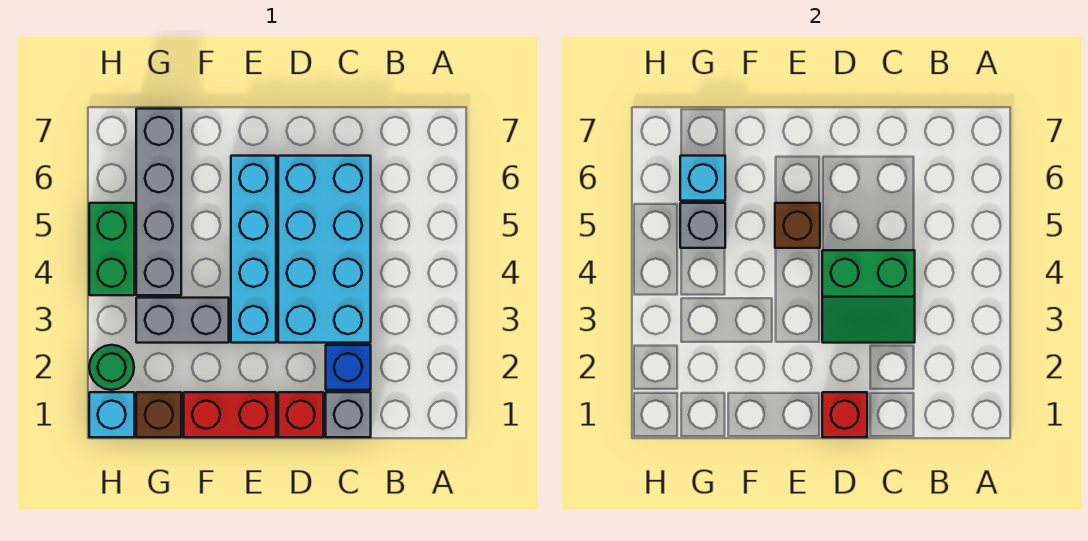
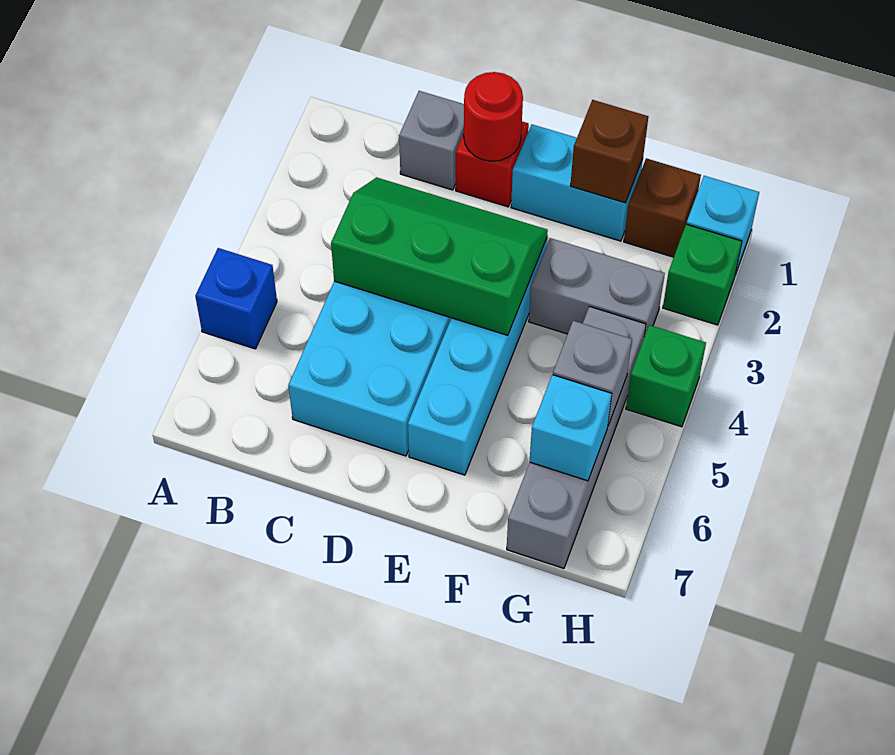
blue 1x1 brick [326,345,371,390] -> blue 1x1 brick moved to [195,248,277,349]
green 2x2 slope [822,250,915,343] -> green 2x3 slope [331,177,548,335]
red 1x1 brick [822,392,867,437] -> red 1x1 round brick [464,72,523,161]
red 1x2 brick [184,392,276,437] -> cyan 1x2 brick [511,124,643,241]
brown 1x1 brick [775,203,820,248] -> brown 1x1 brick moved to [570,100,648,203]
green 1x1 round brick [89,345,134,390] -> green 1x1 brick [663,224,742,325]
green 1x2 brick [89,203,134,295] -> green 1x1 brick [626,325,706,427]

